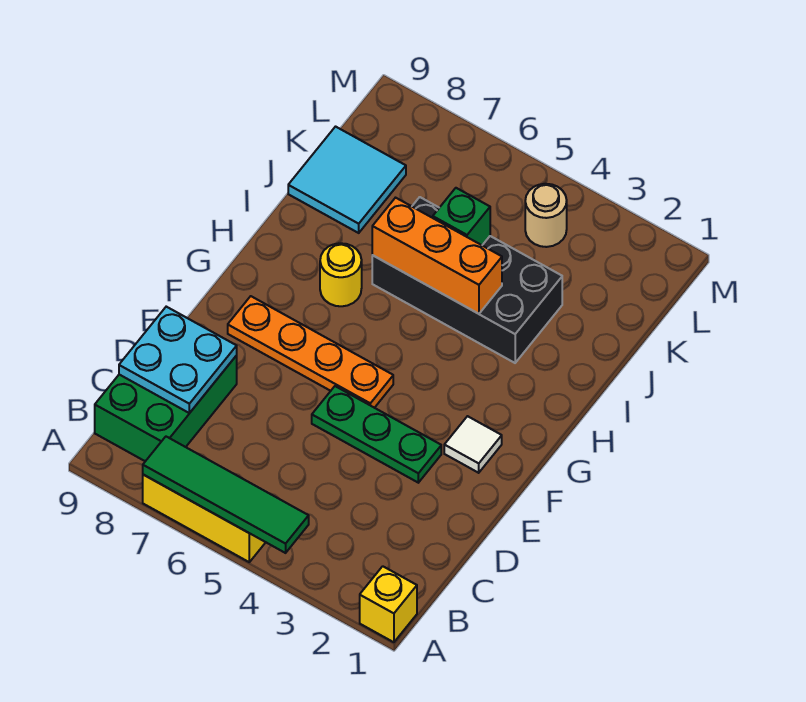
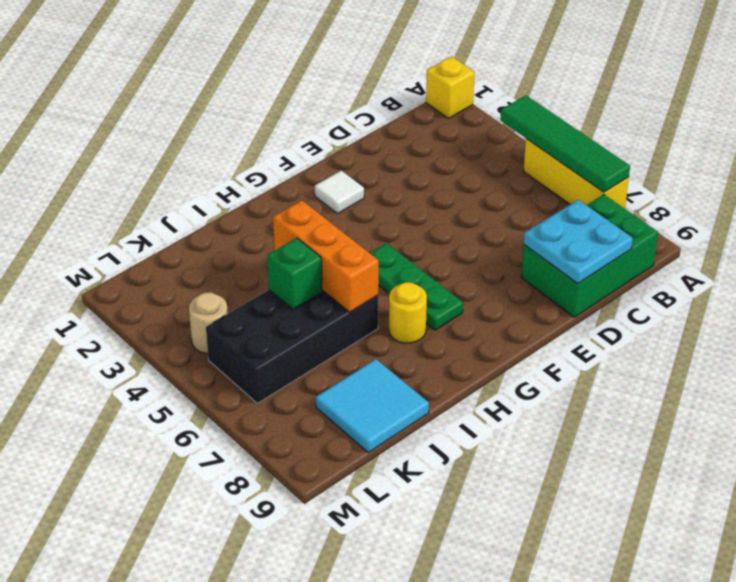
green 1x3 plate [312,386,441,483] -> green 1x3 plate moved to [370,243,463,330]
orange 1x4 plate [228,296,393,408] -> none
black 2x4 brick [372,197,562,363] -> black 2x4 brick turned to [206,290,378,403]

